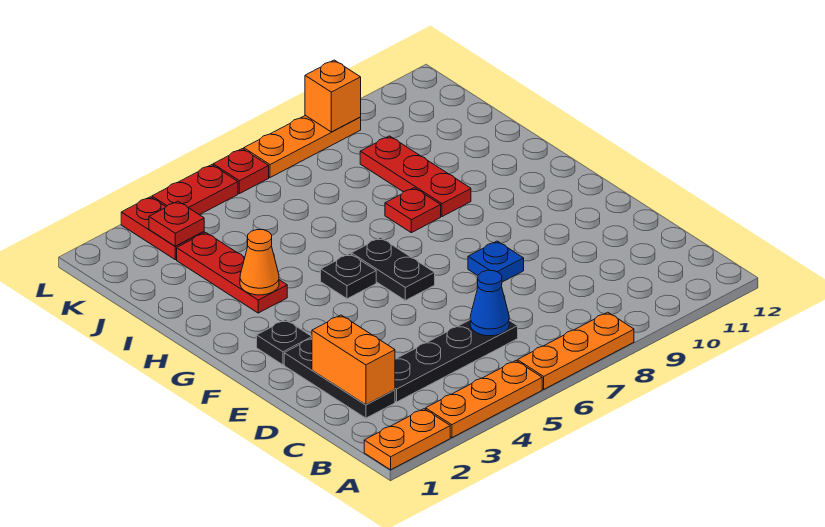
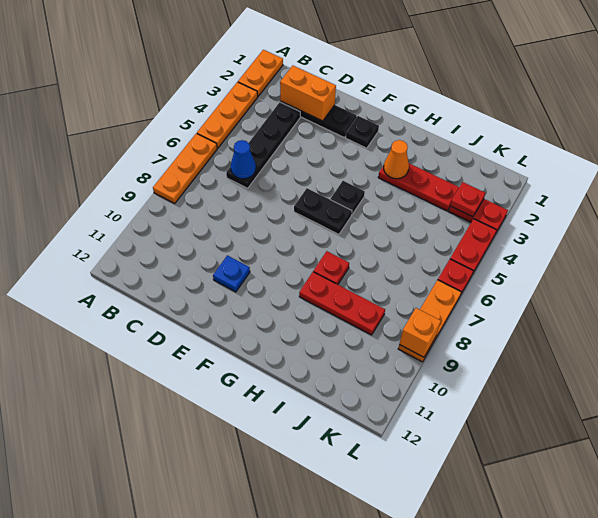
blue 1x1 plate [468,241,524,282] -> blue 1x1 plate moved to [213,255,250,292]

